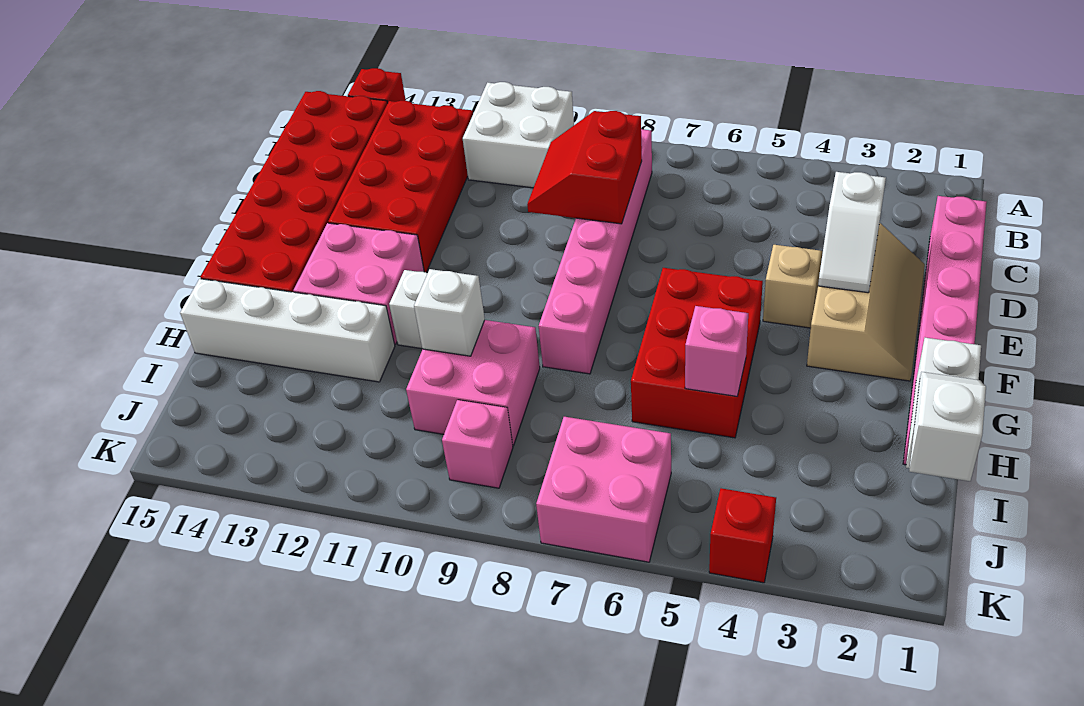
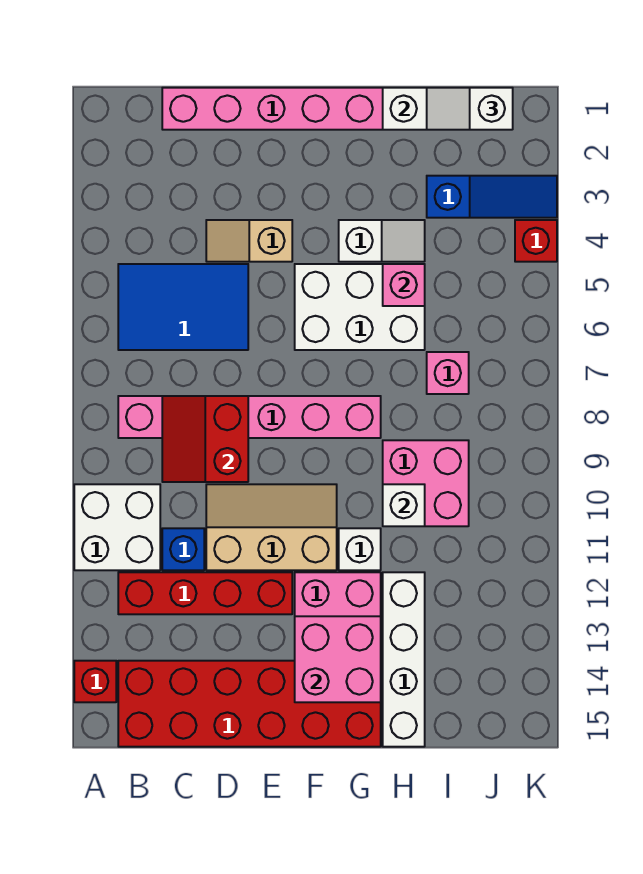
none -> blue 2x3 tile [118,264,248,350]
red 2x4 brick [328,101,473,273] -> red 1x4 brick [118,572,292,614]
red 2x2 slope [527,111,642,224] -> red 2x2 slope turned to [162,396,248,482]
none -> blue 1x1 brick [162,528,204,570]
tan 2x3 slope [807,223,925,381] -> tan 2x3 slope moved to [206,484,337,570]
white 1x2 slope [818,172,886,293] -> white 1x2 slope moved to [339,220,425,262]
red 2x3 brick [631,268,763,438] -> white 2x3 brick [295,264,425,350]
none -> blue 1x3 slope [427,176,557,218]
pink 2x2 brick [536,417,671,562] -> pink 2x2 brick moved to [295,616,381,702]
pink 1x1 brick [442,400,513,488] -> pink 1x1 brick moved to [427,352,469,394]

